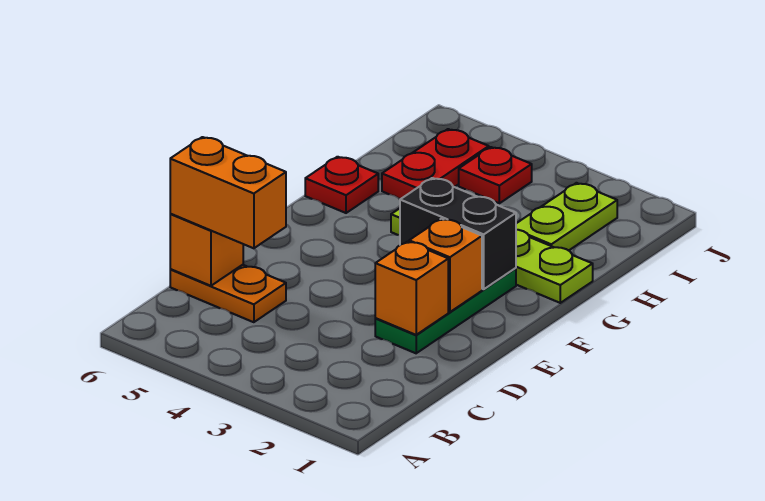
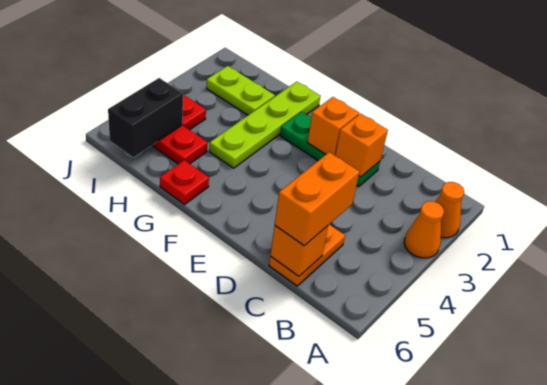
none -> orange 1x1 cone [435,182,464,238]
none -> orange 1x1 cone [404,201,444,258]
black 1x2 brick [400,178,516,289] -> black 1x2 brick moved to [108,78,183,157]

